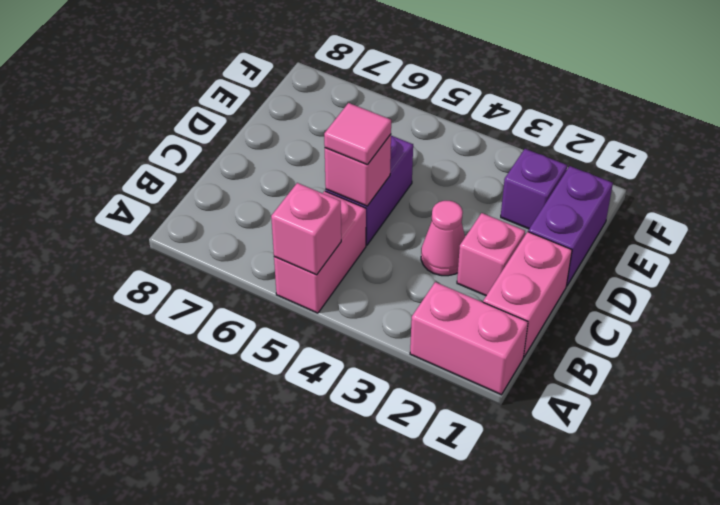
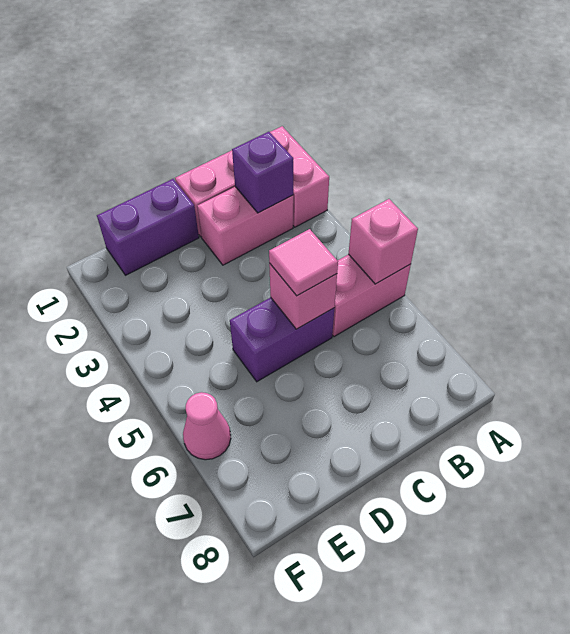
pink 1x1 brick [457,213,525,296] -> pink 1x2 brick [197,187,293,265]
pink 1x1 cone [421,201,465,276] -> pink 1x1 cone moved to [183,392,231,460]
purple 1x1 brick [501,149,567,229] -> purple 1x1 brick moved to [232,132,293,213]

